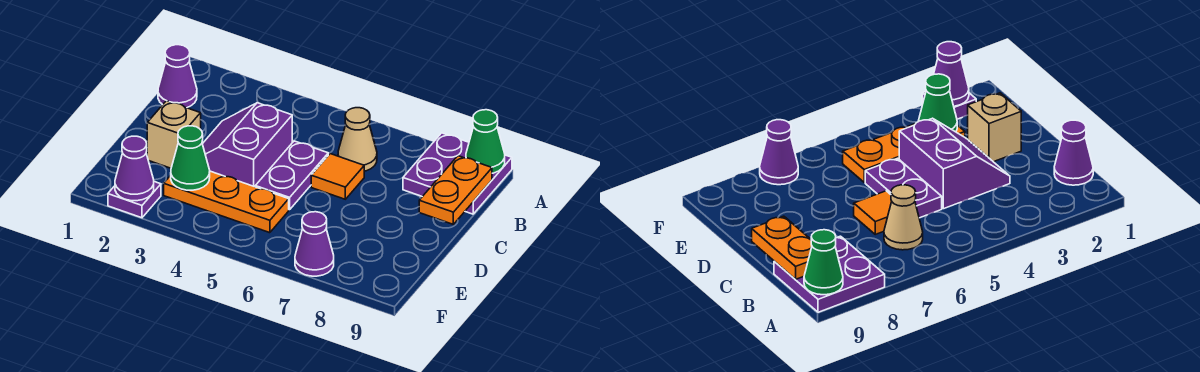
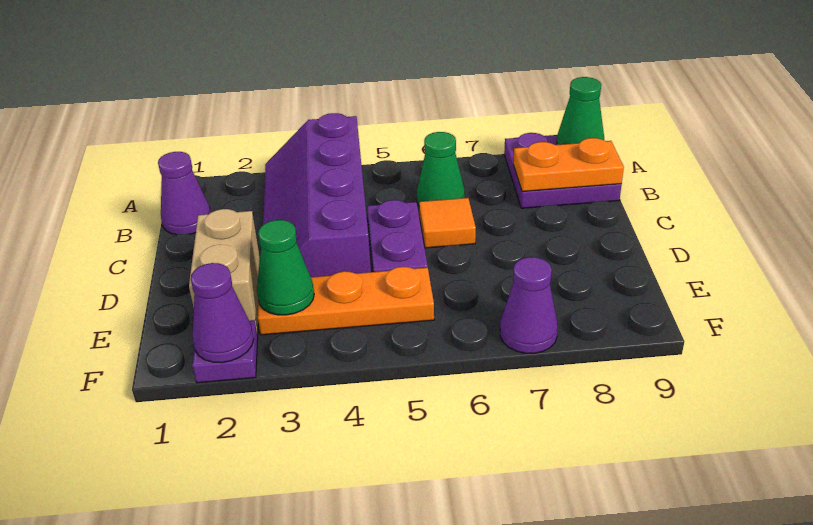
tan 1x1 cone [338,108,377,171] -> green 1x1 cone [417,132,465,206]
orange 1x2 plate [419,156,492,224] -> orange 1x2 plate turned to [513,138,624,192]
purple 2x2 slope [203,103,292,187] -> purple 2x4 slope [263,113,371,277]
tan 1x1 brick [147,101,201,168] -> tan 1x2 brick [189,209,260,335]

